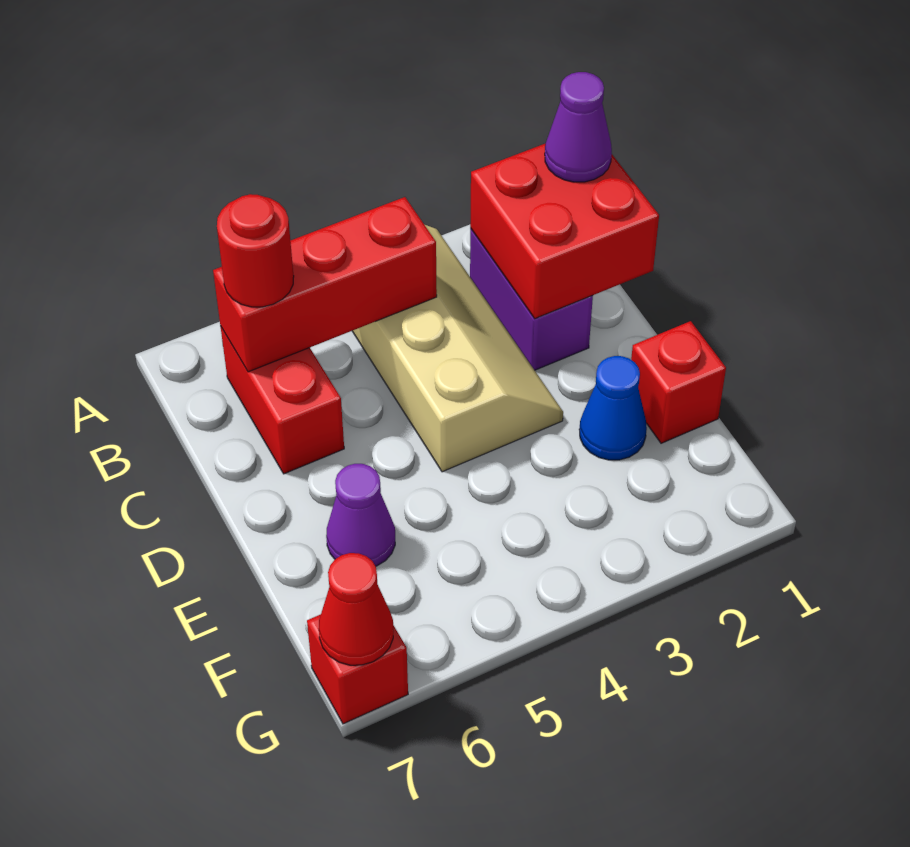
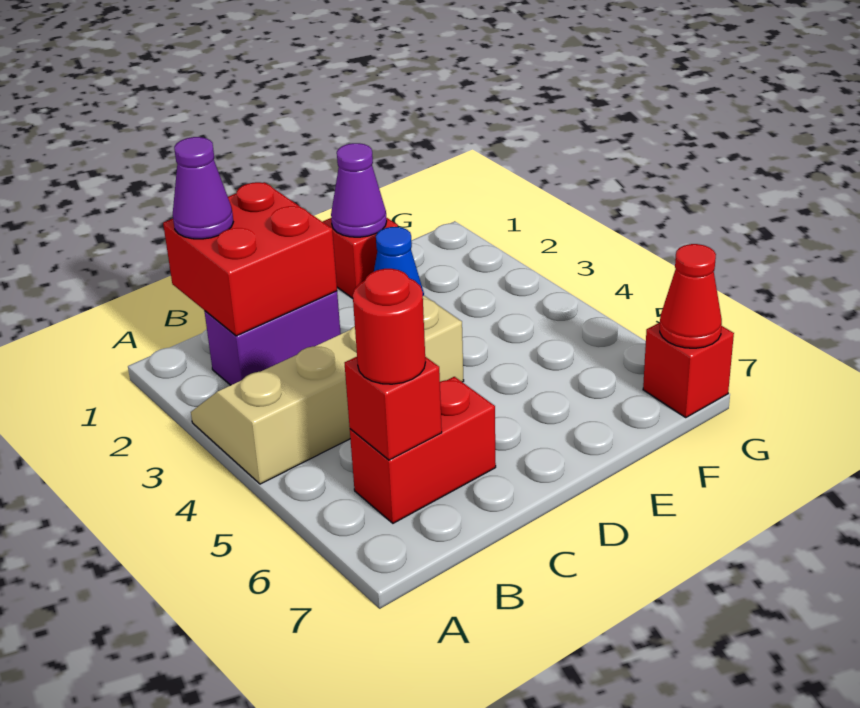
red 1x3 brick [213,197,437,372] -> red 1x1 brick [345,357,442,460]
purple 1x1 cone [326,464,395,566] -> purple 1x1 cone moved to [331,143,387,237]

